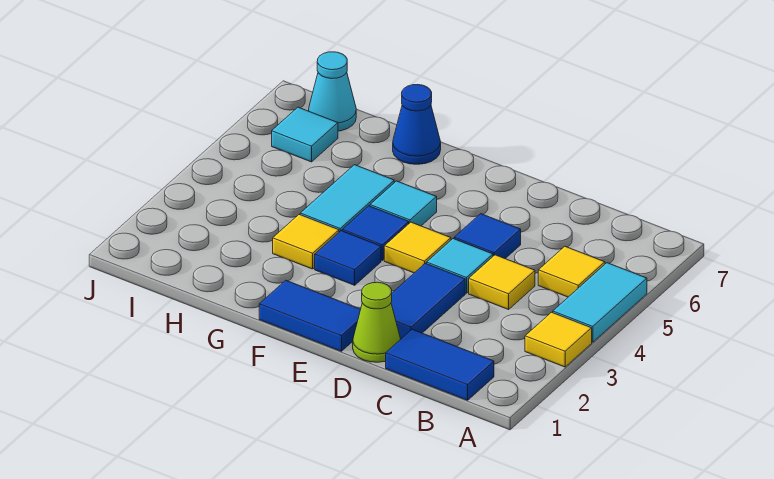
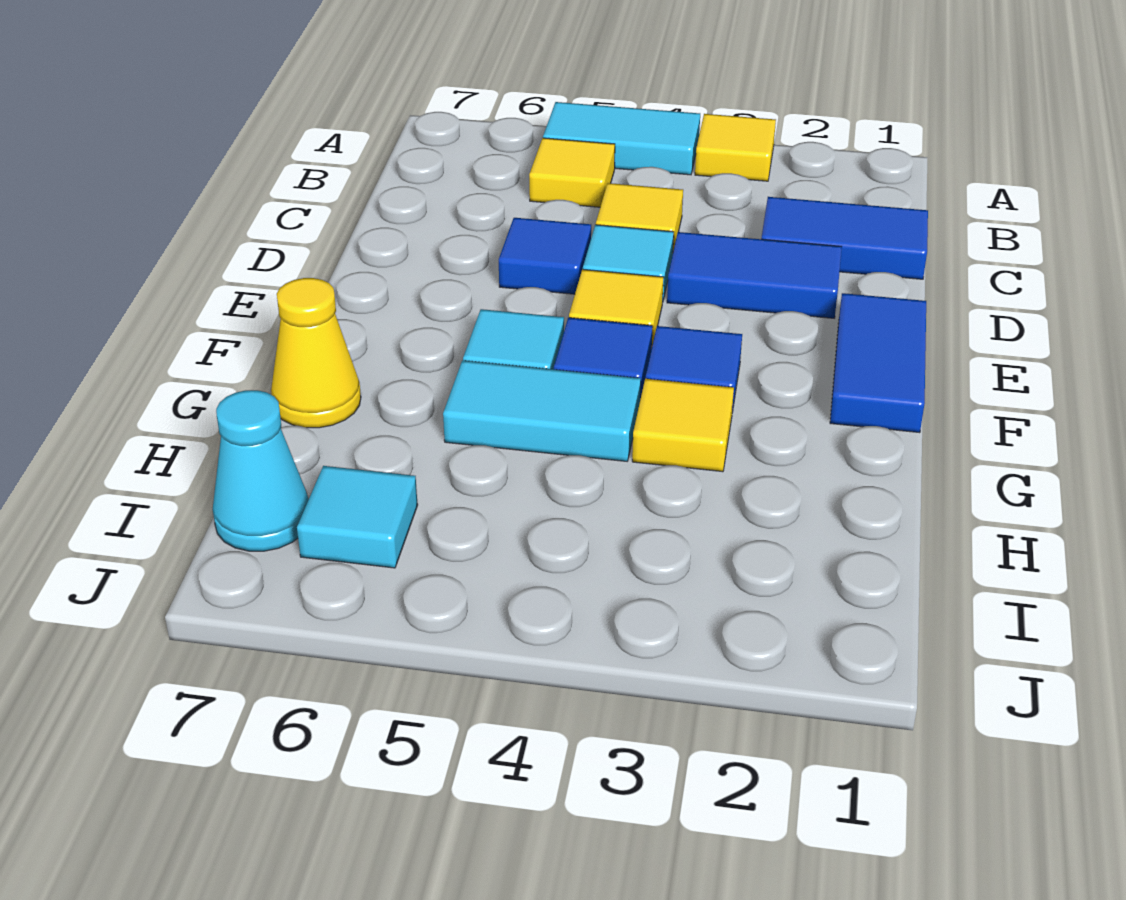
blue 1x2 tile [386,329,494,400] -> blue 1x2 tile turned to [761,197,928,279]
lime 1x1 cone [353,282,401,362] -> none
blue 1x1 cone [393,85,441,164] -> yellow 1x1 cone [271,278,361,428]

